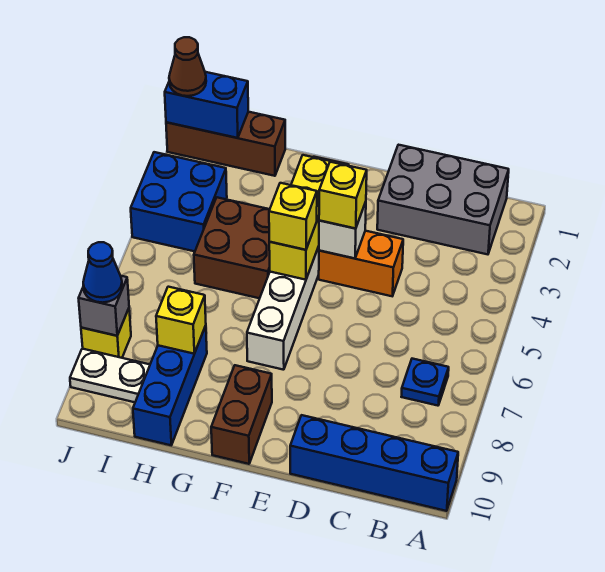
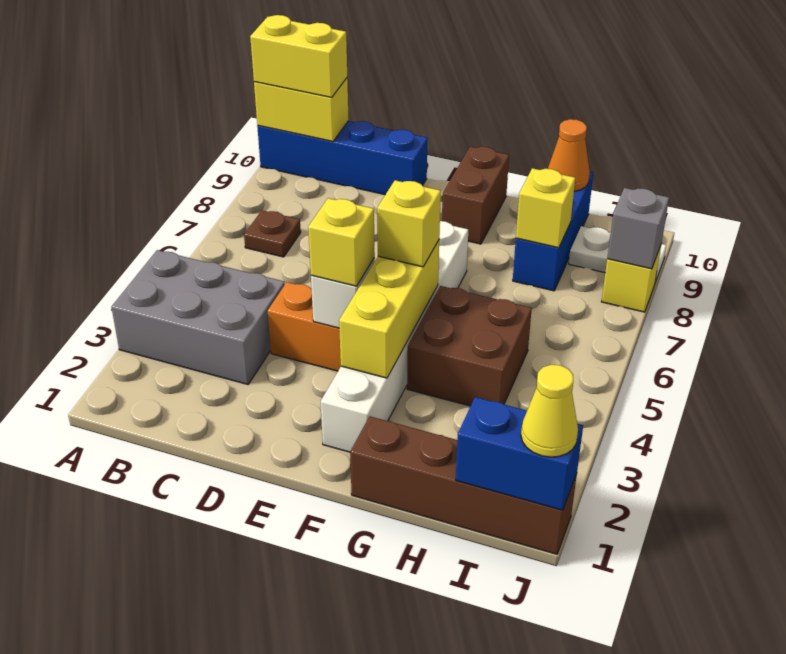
none -> yellow 1x2 brick [254,78,349,141]
none -> yellow 1x2 brick [250,15,347,97]
grey 2x3 brick [377,145,509,254] -> grey 2x3 brick moved to [111,250,285,384]
blue 1x1 plate [401,359,449,406] -> brown 1x1 plate [244,210,301,257]
brown 1x3 brick [166,112,285,176] -> brown 1x4 brick [350,416,577,554]
none -> orange 1x1 cone [548,119,590,191]
blue 2x2 brick [131,152,227,251] -> none
brown 1x1 cone [169,37,206,96] -> yellow 1x1 cone [521,365,578,457]
blue 1x1 cone [83,242,122,303] -> none

